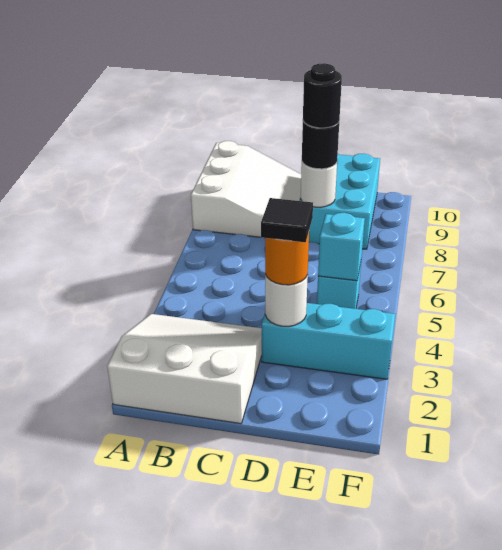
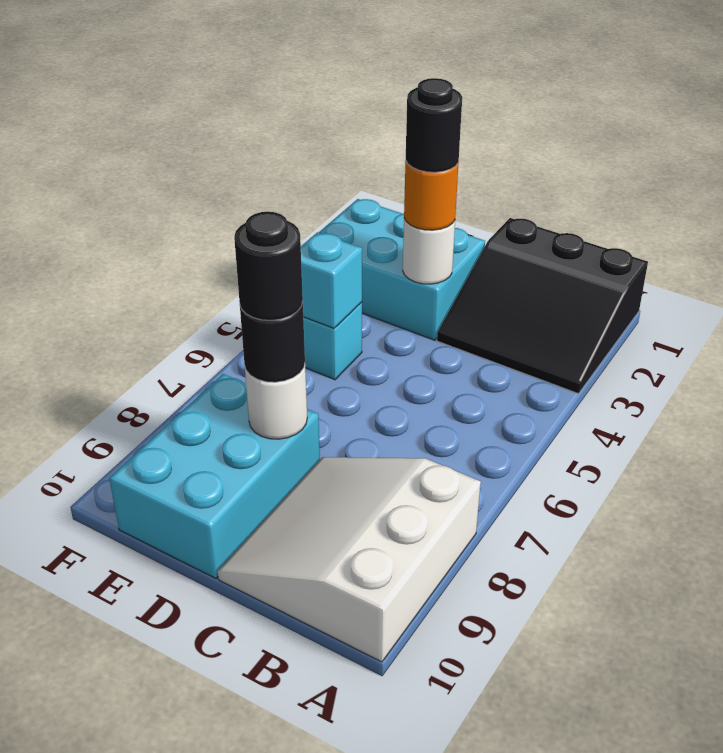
white 3x3 slope [107,314,262,424] -> black 3x3 slope [437,218,648,394]
cyan 1x3 brick [262,303,395,379] -> cyan 2x3 brick [319,199,485,340]
black 1x1 tile [261,198,313,242] -> black 1x1 round brick [406,78,462,172]

